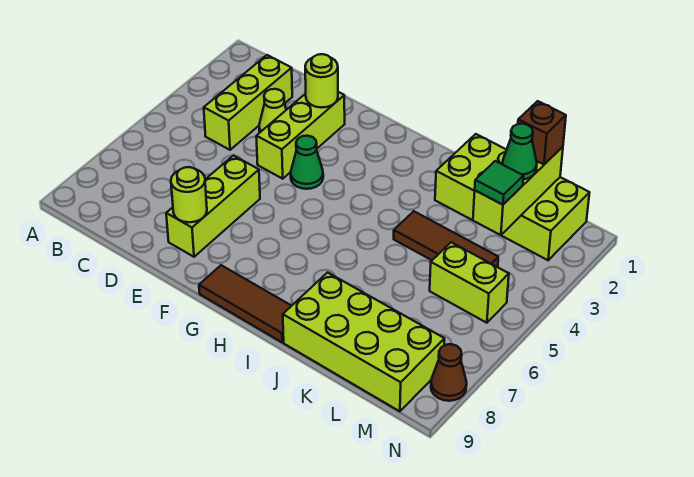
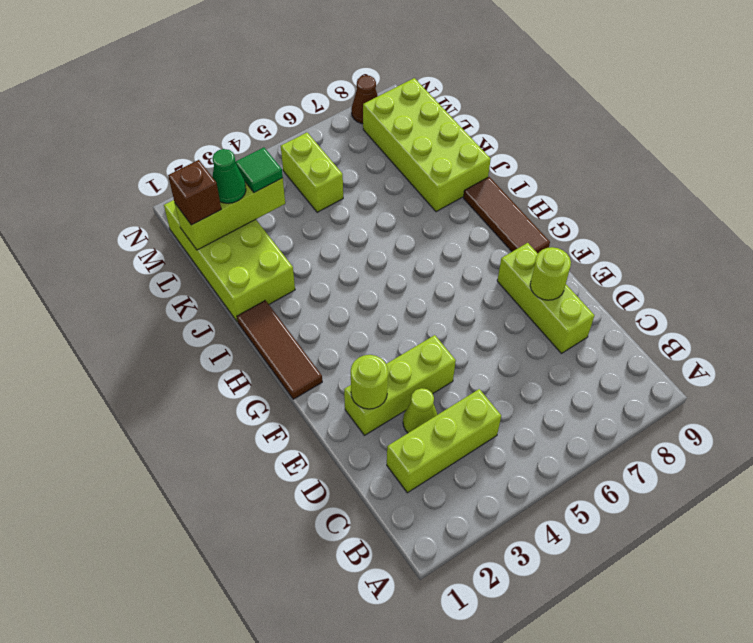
lime 1x3 brick [166,155,260,257] -> lime 1x3 brick turned to [497,243,594,353]
green 1x1 cone [291,136,323,189] -> none
brown 1x3 tile [394,211,498,267] -> brown 1x3 tile moved to [237,300,322,399]

